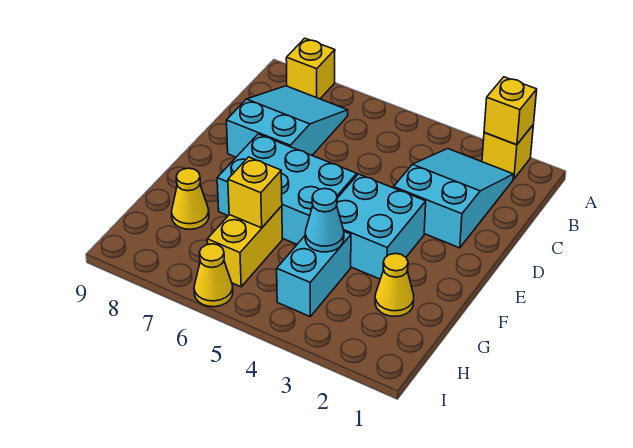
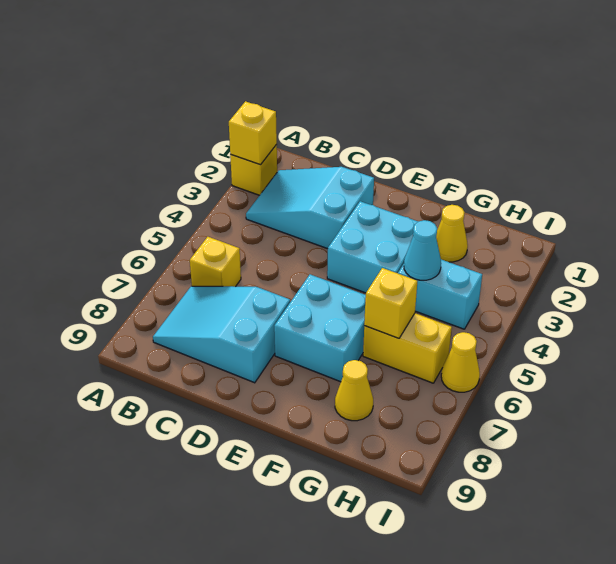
yellow 1x1 brick [286,38,335,99] -> yellow 1x1 brick moved to [190,237,241,287]
cyan 2x3 brick [217,134,357,244] -> cyan 2x2 brick [274,274,366,382]

